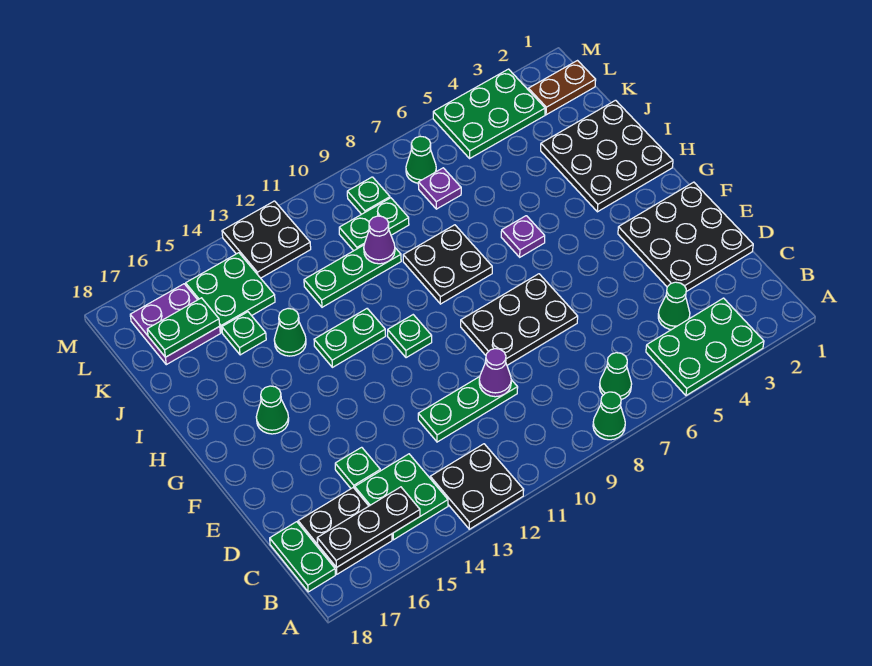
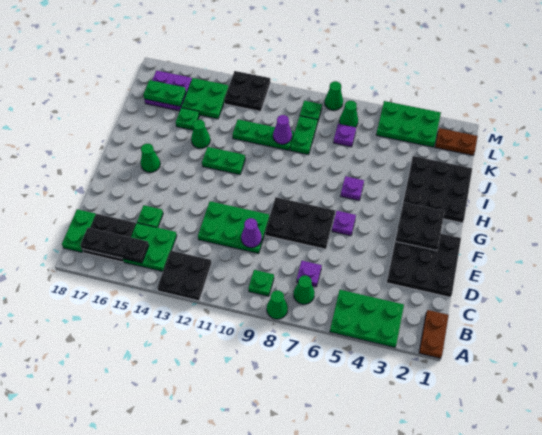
none -> brown 1x2 plate [419,310,449,358]
green 1x1 cone [658,282,690,330] -> green 1x1 cone moved to [325,81,343,110]
none -> purple 1x1 plate [297,261,322,287]
green 1x3 plate [418,377,518,442] -> green 2x3 plate [198,201,269,254]
none -> purple 1x1 plate [332,211,356,236]
green 1x1 plate [388,315,432,358] -> green 1x1 plate moved to [248,270,274,296]
black 2x2 plate [403,225,492,304] -> black 2x2 plate moved to [395,202,445,251]
green 1x2 plate [339,198,409,251] -> green 1x2 plate turned to [290,116,318,155]

